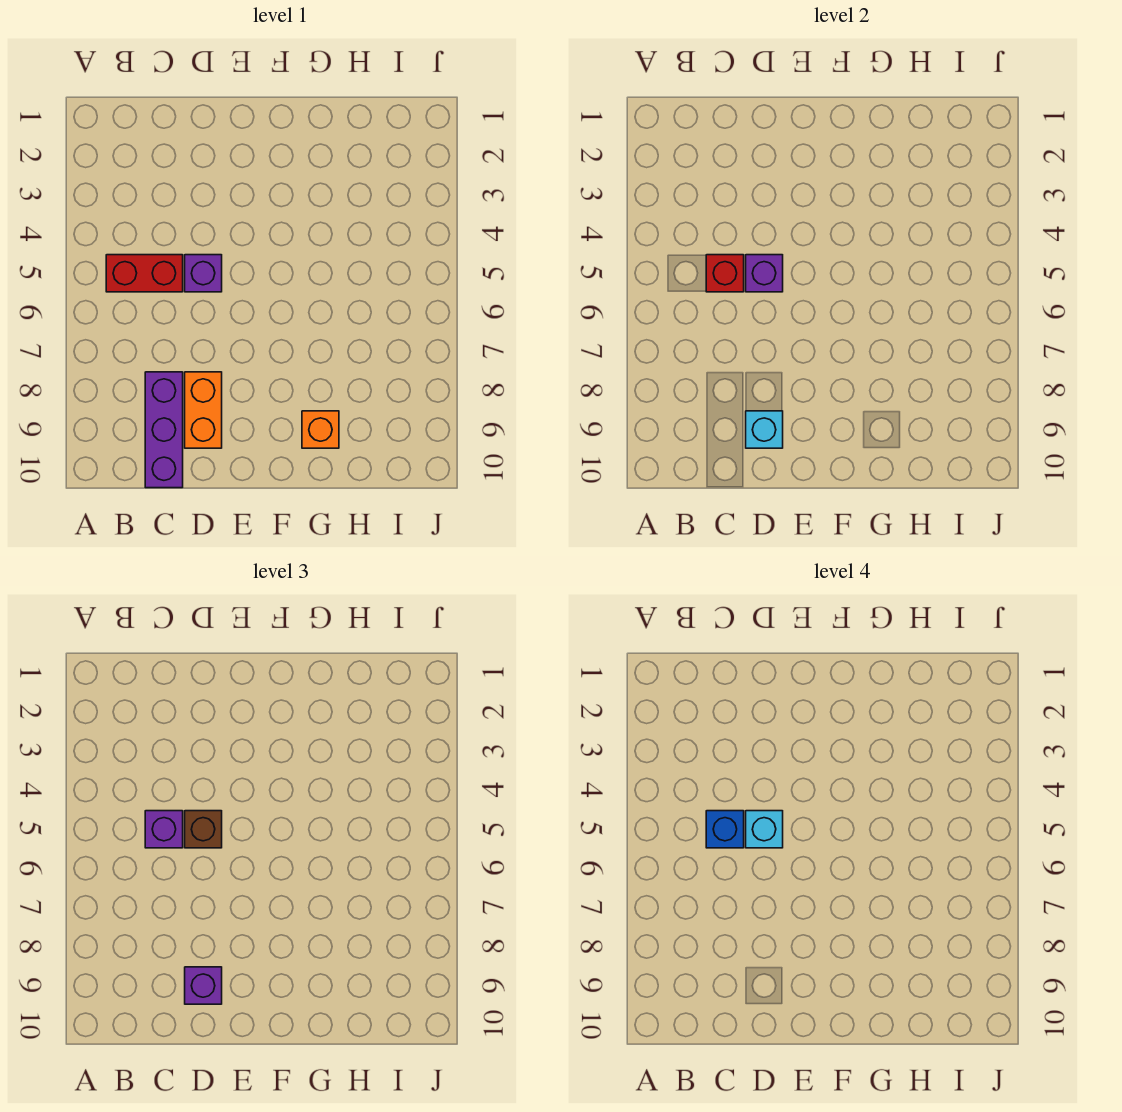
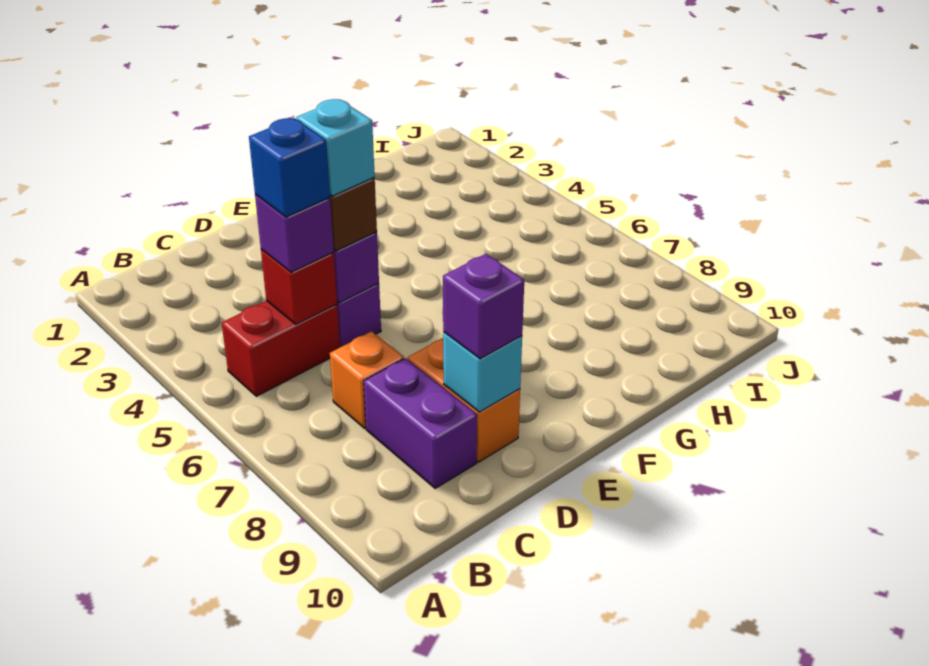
purple 1x3 brick [145,372,183,488] -> purple 1x2 brick [364,358,477,488]
orange 1x1 brick [302,411,339,448] -> orange 1x1 brick moved to [330,331,404,428]

